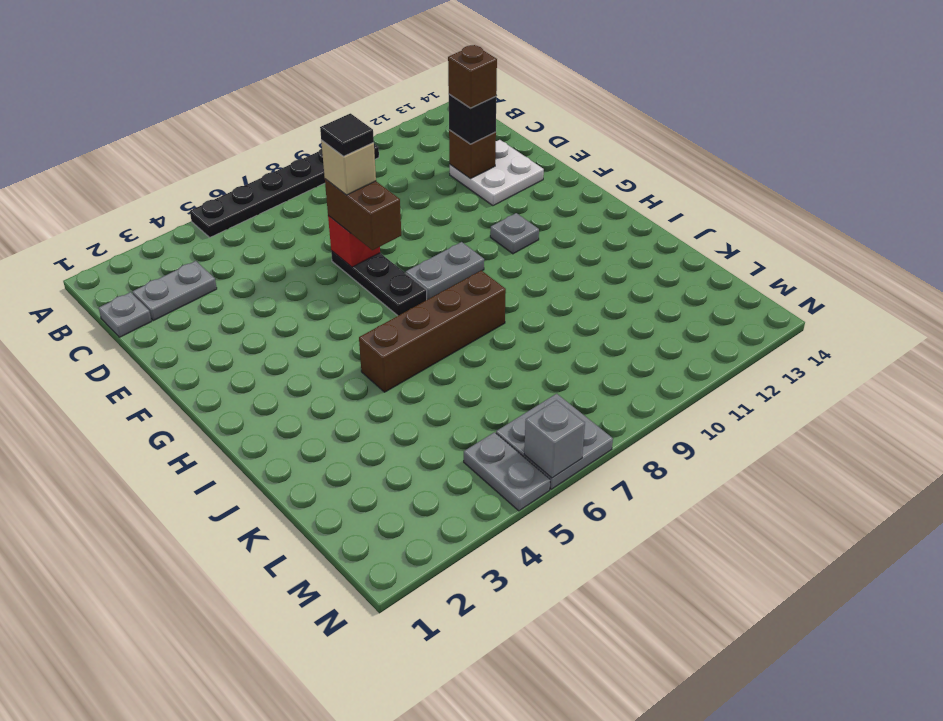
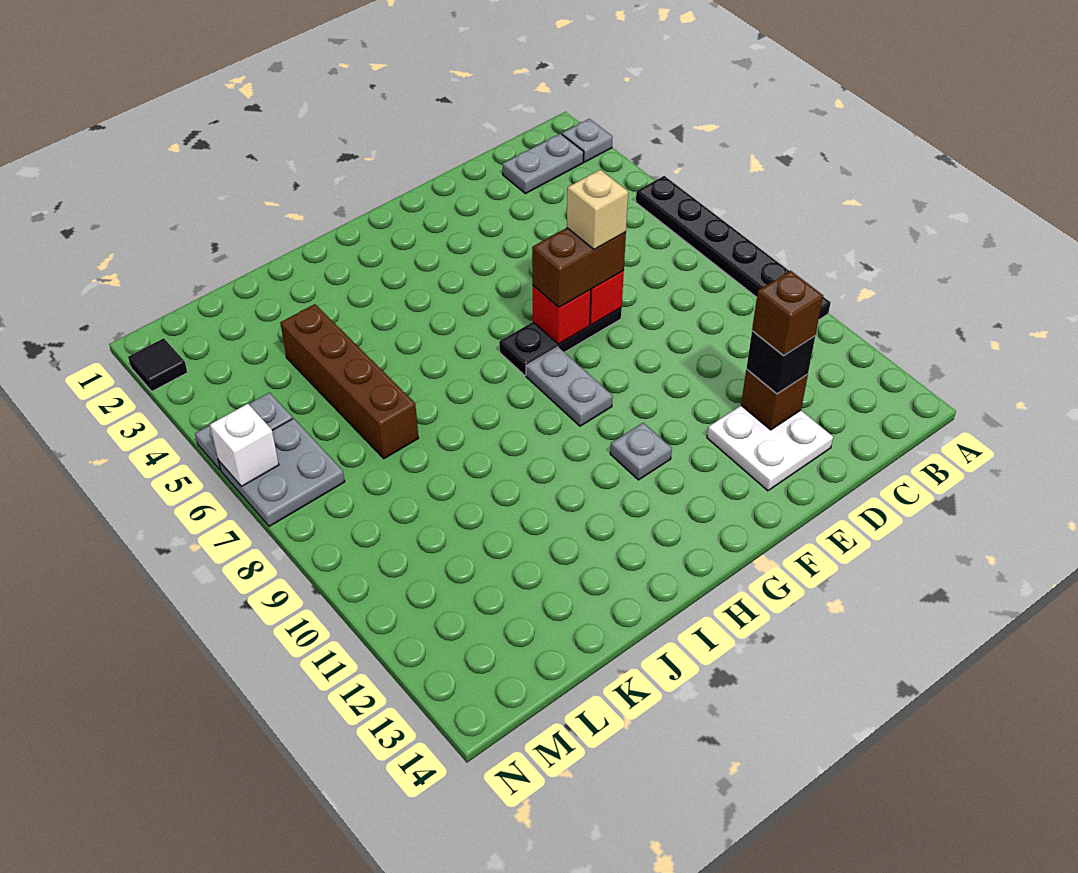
grey 1x1 plate [99,292,152,337] -> grey 1x1 plate moved to [562,119,613,162]
grey 1x2 plate [132,261,217,321] -> grey 1x2 plate turned to [502,134,584,194]
black 1x1 tile [320,113,374,157] -> black 1x1 tile moved to [128,338,188,391]
none -> red 1x1 brick [533,286,591,344]
brown 1x4 brick [359,270,506,392] -> brown 1x4 brick moved to [280,304,418,459]
grey 1x1 brick [524,400,585,478] -> white 1x1 brick [210,404,279,486]

